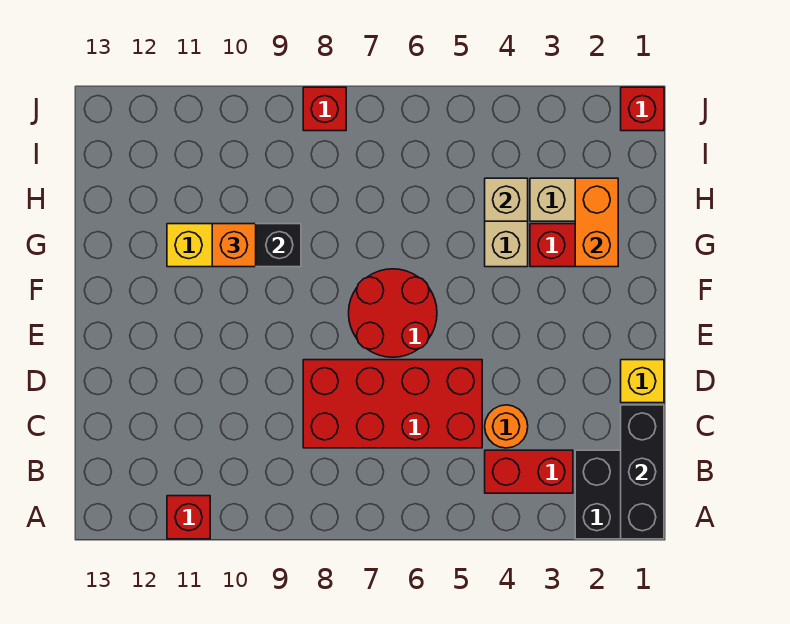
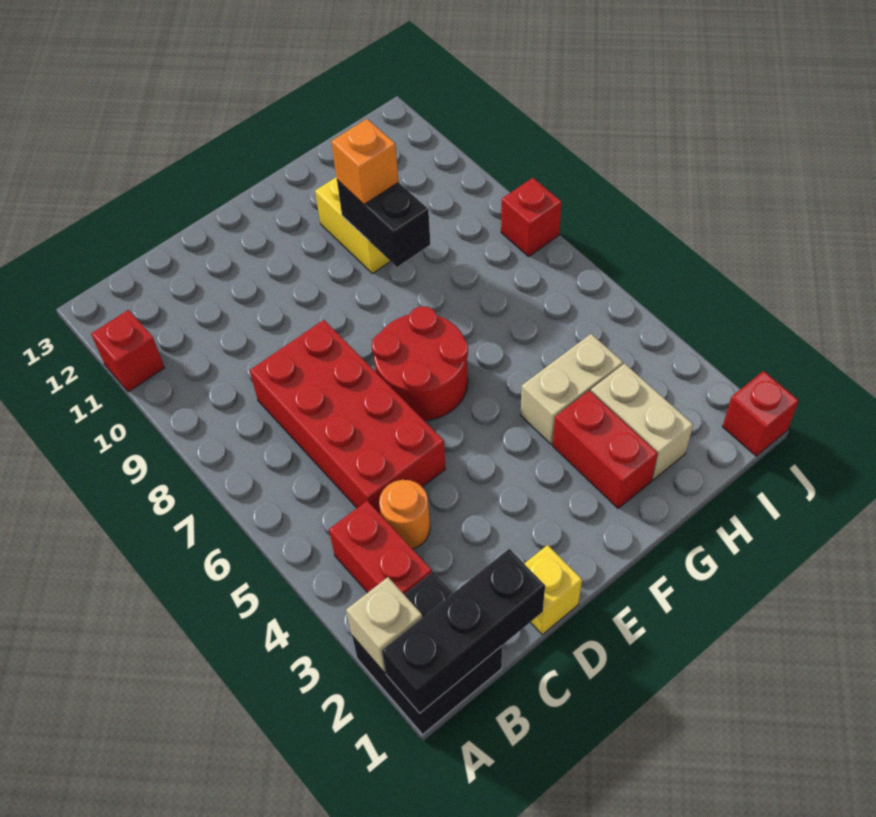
orange 1x2 brick [575,178,618,267] -> none
tan 1x1 brick [485,178,528,221] -> tan 1x1 brick moved to [346,577,423,672]

